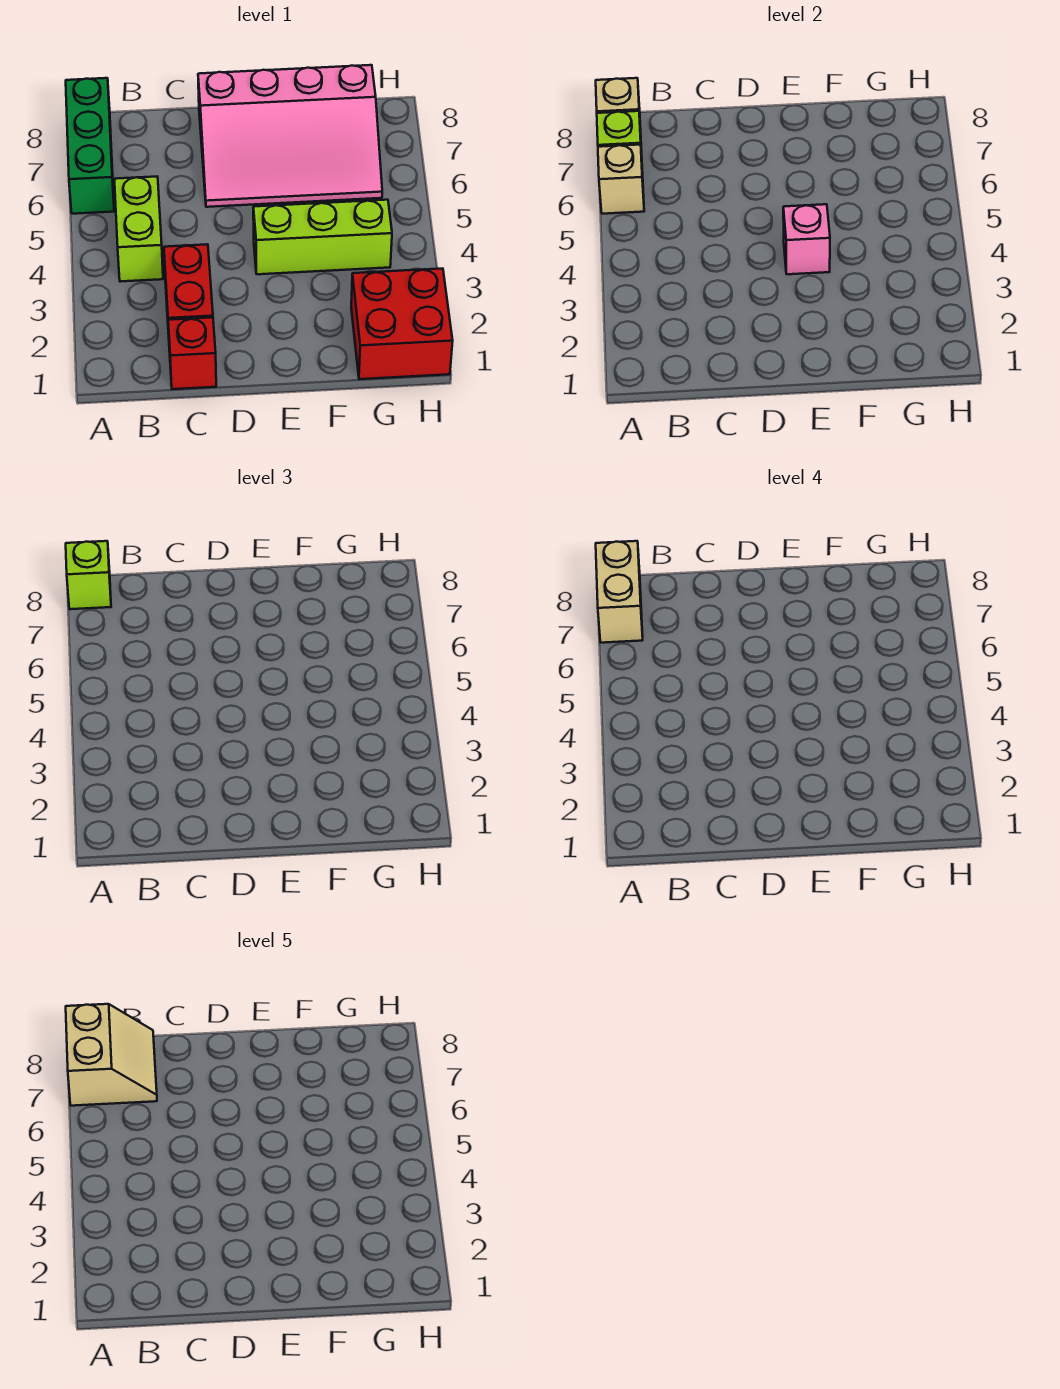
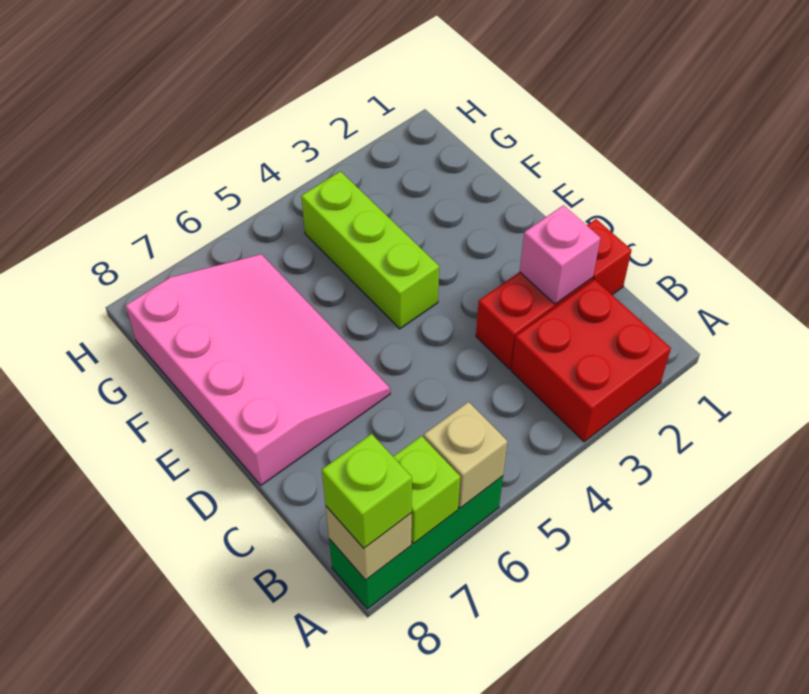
tan 1x2 brick [596,541,643,643] -> none
tan 2x2 slope [66,1004,157,1106] -> none
lime 1x2 brick [115,177,163,282] -> none
pink 1x1 brick [783,204,830,274] -> pink 1x1 brick moved to [520,205,600,304]
red 2x2 brick [351,269,453,379] -> red 2x2 brick moved to [511,279,671,442]

